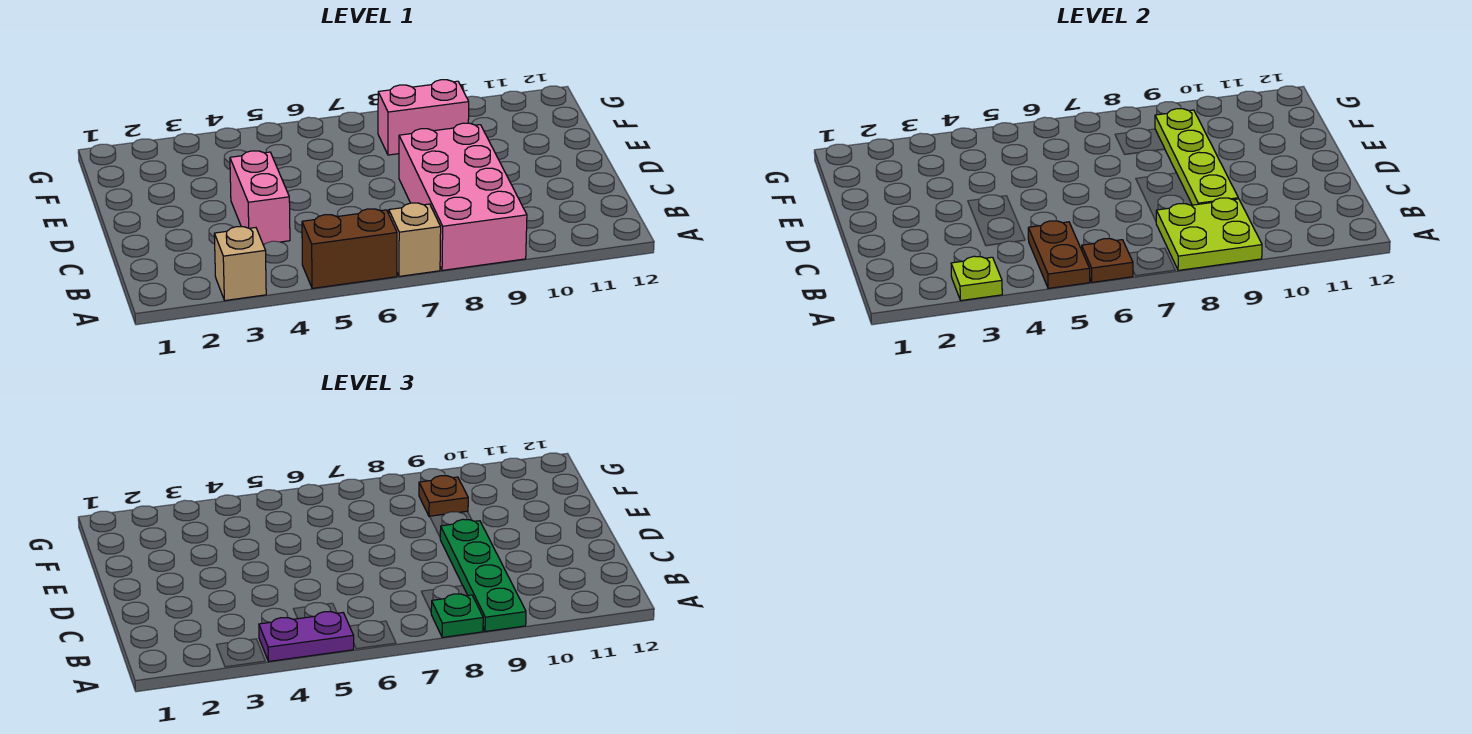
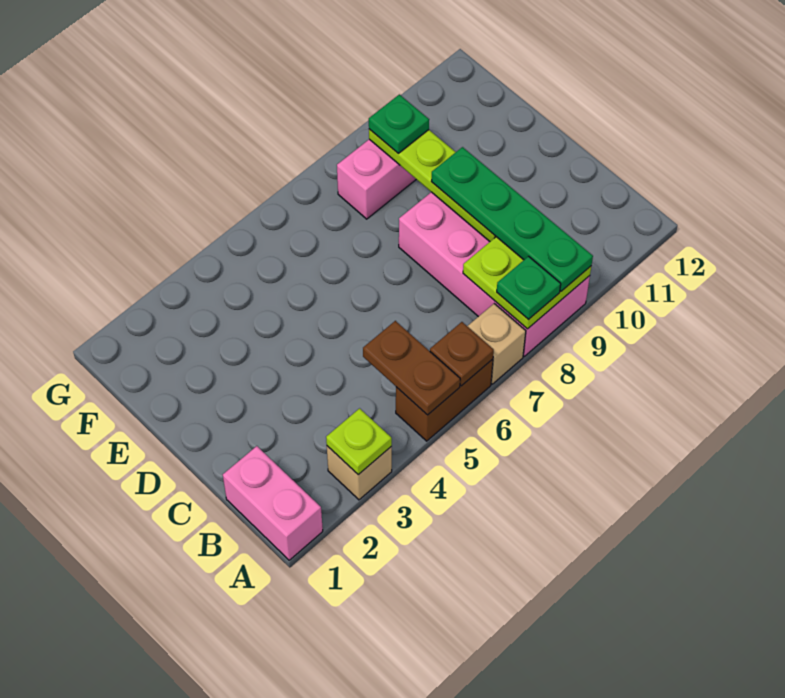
purple 1x2 plate [259,611,354,661] -> none
pink 1x2 brick [230,151,290,244] -> pink 1x2 brick moved to [223,446,323,560]
brown 1x1 plate [419,476,468,517] -> green 1x1 plate [369,94,429,153]

